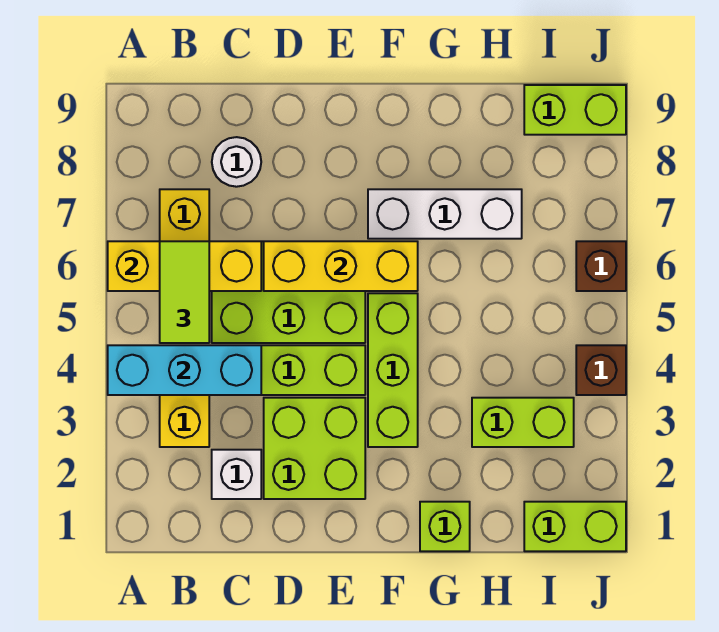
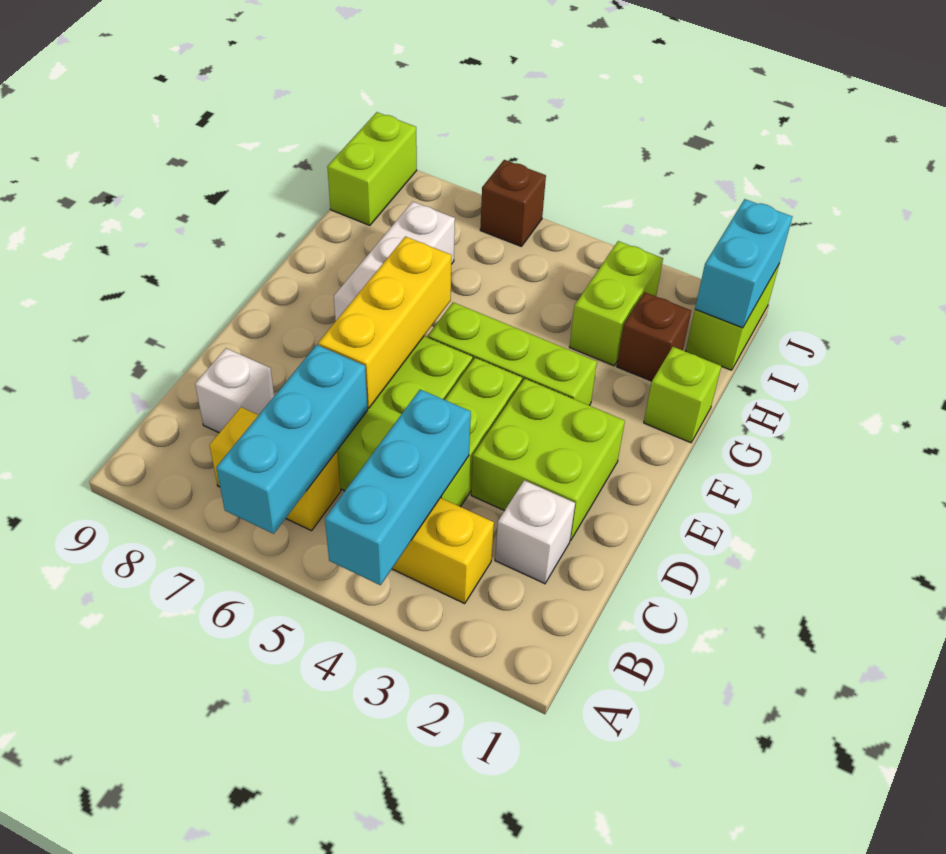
yellow 1x3 brick [108,241,261,291] -> cyan 1x3 brick [216,345,367,534]
lime 1x2 tile [160,241,209,343] -> none
white 1x1 round brick [212,137,261,187] -> white 1x1 brick [195,348,274,433]
none -> cyan 1x2 brick [695,199,792,328]
brown 1x1 brick [576,345,626,395] -> brown 1x1 brick moved to [617,292,691,381]

